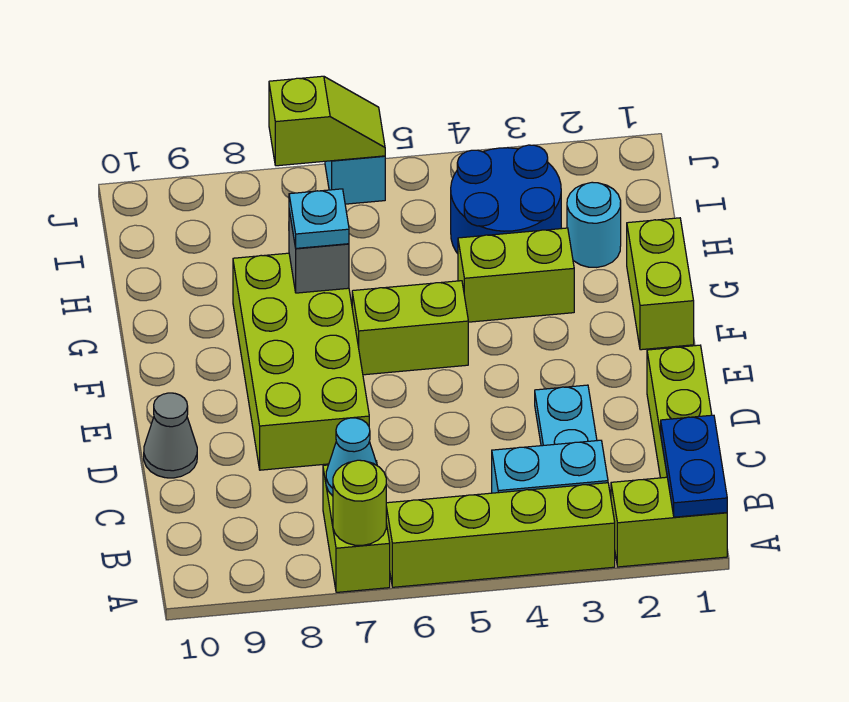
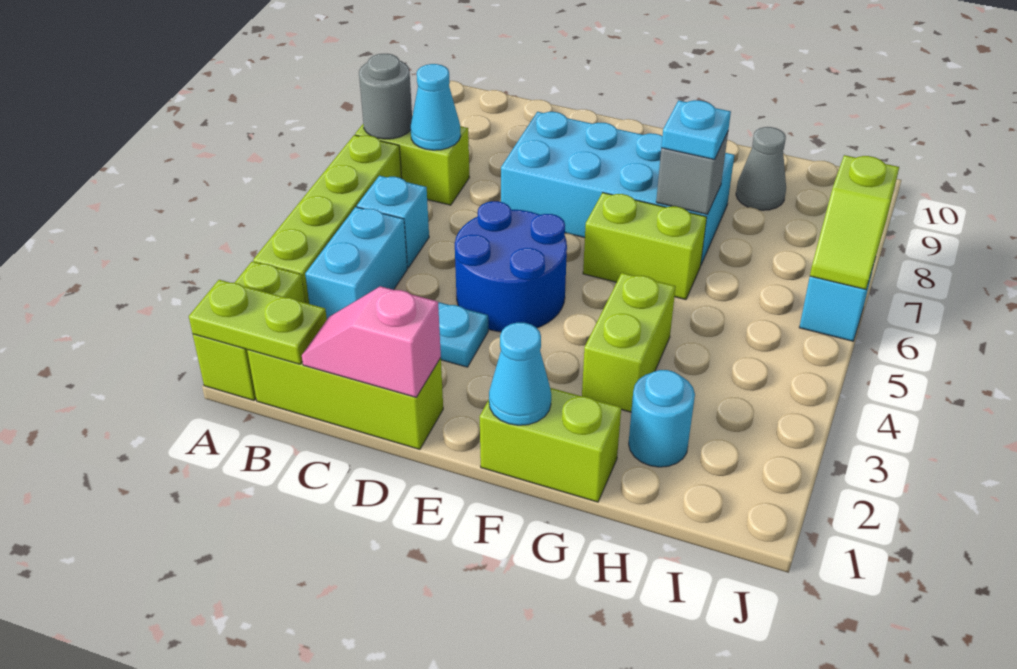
blue 1x2 plate [661,415,727,517] -> lime 1x2 plate [189,280,327,364]
lime 1x1 round brick [333,460,386,545] -> grey 1x1 round brick [359,54,412,139]
none -> cyan 1x1 brick [357,176,429,268]
none -> pink 1x2 slope [302,286,441,397]
lime 2x4 brick [233,253,369,470] -> cyan 2x4 brick [501,112,734,264]
grey 1x1 cone [144,393,197,478] -> grey 1x1 cone moved to [736,127,786,210]
none -> cyan 1x1 cone [489,323,551,425]
lime 1x2 brick [352,281,468,375] -> lime 1x2 brick turned to [583,193,707,300]
blue 2x2 round brick [451,145,561,254] -> blue 2x2 round brick moved to [455,201,567,332]

